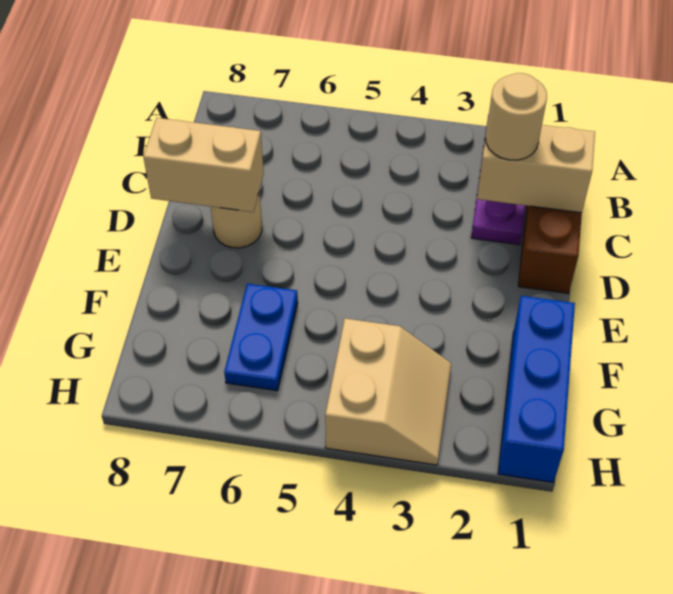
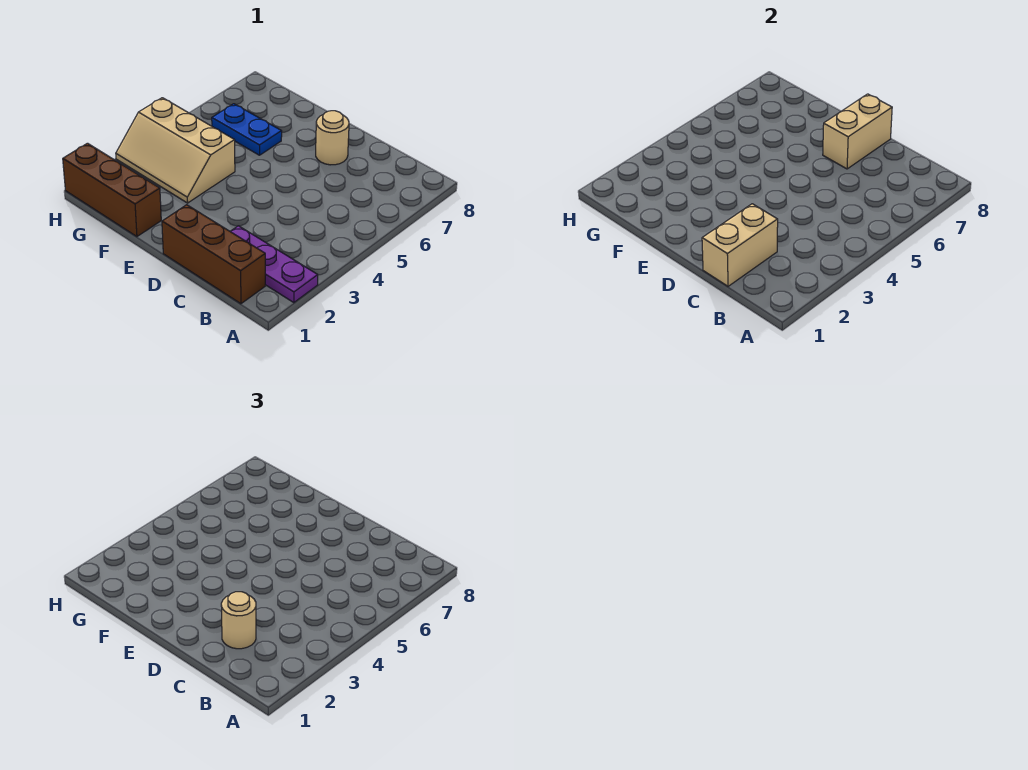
blue 1x3 brick [498,296,575,482] -> brown 1x3 brick [63,143,161,237]
tan 2x2 slope [325,318,451,465] -> tan 2x3 slope [116,98,235,203]

